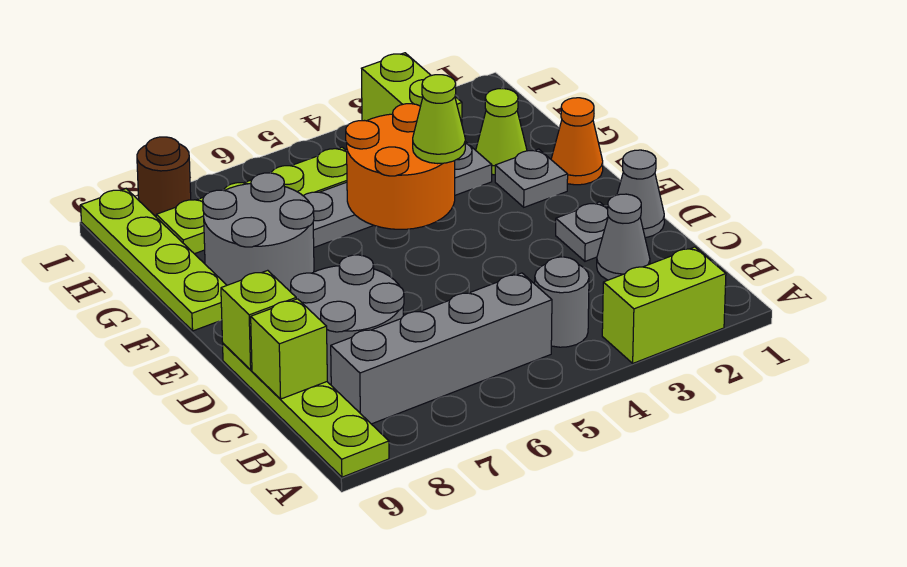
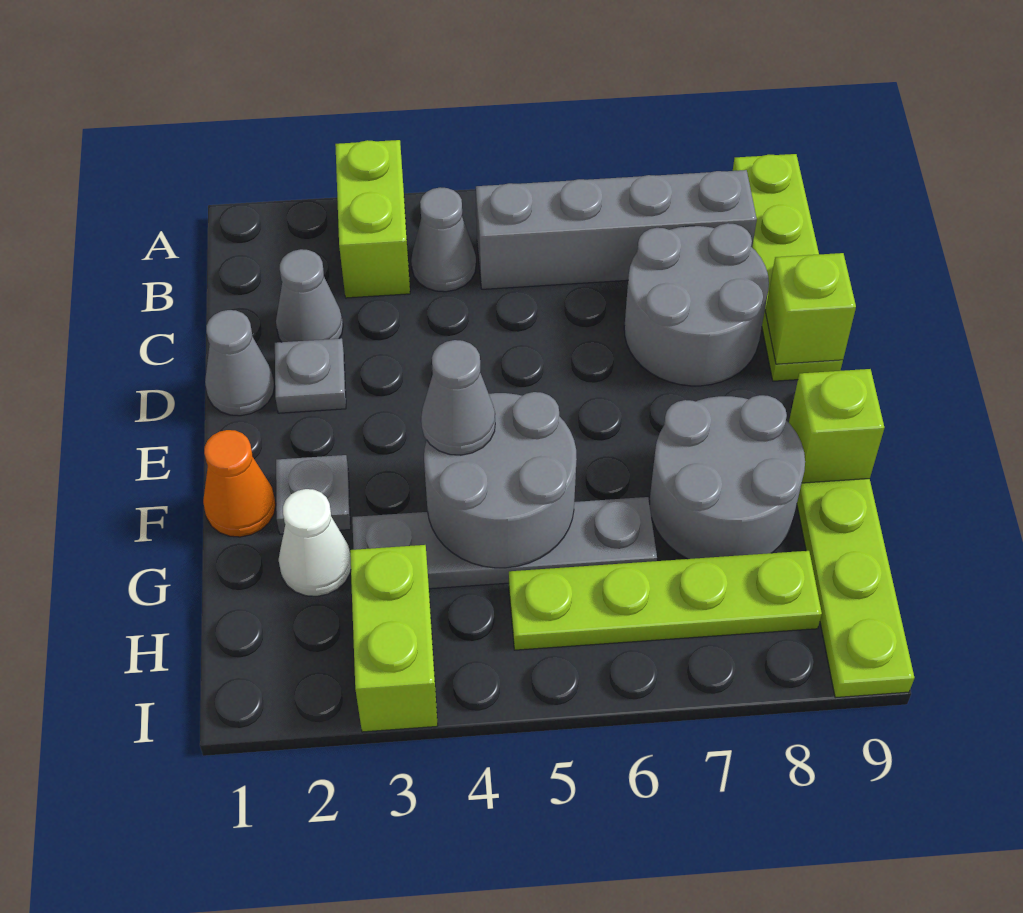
lime 1x2 brick [602,247,726,363] -> lime 1x2 brick turned to [335,140,410,298]
grey 1x1 round brick [535,257,589,347] -> grey 1x1 cone [411,187,476,292]
lime 1x1 brick [251,299,327,399] -> lime 1x1 brick moved to [789,369,884,483]
orange 2x2 round brick [346,104,455,229] -> grey 2x2 round brick [424,392,577,568]
lime 1x1 cone [413,75,465,164] -> grey 1x1 cone [421,340,495,455]
lime 1x1 cone [476,89,527,175] -> white 1x1 cone [279,489,351,596]
brown 1x1 round brick [137,137,191,217] -> none

